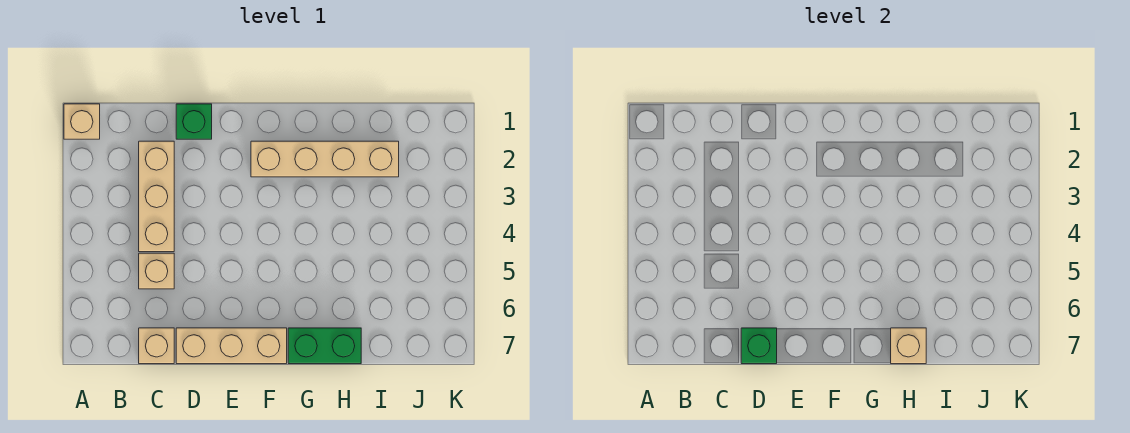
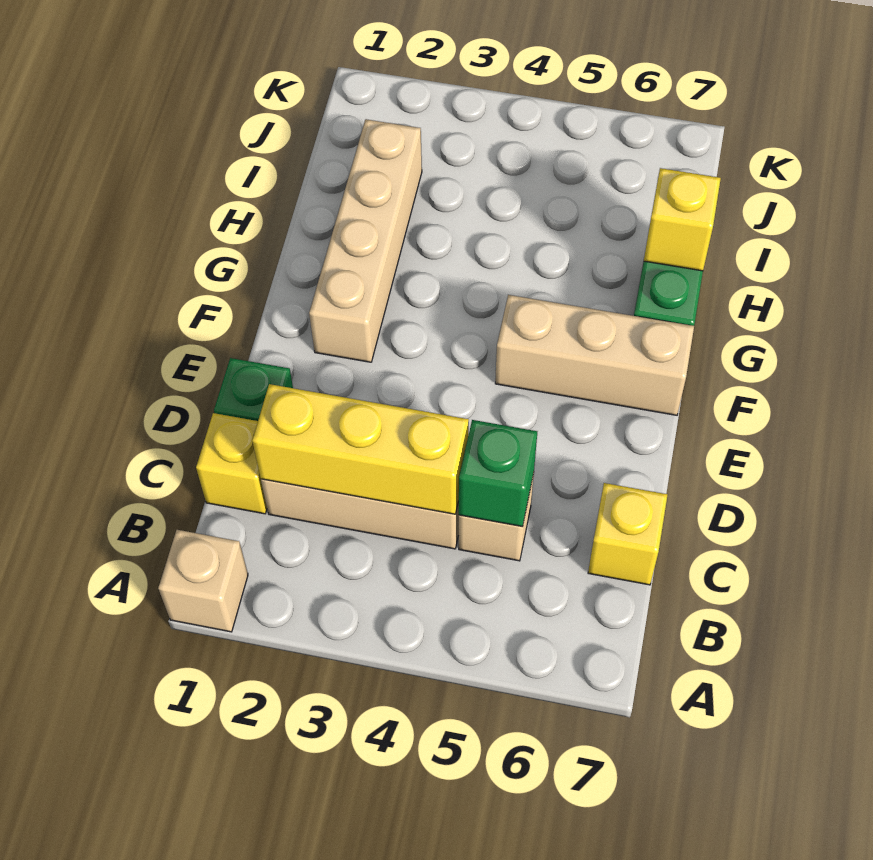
none -> yellow 1x1 brick [196,413,267,514]
none -> yellow 1x3 brick [252,384,469,514]
tan 1x1 brick [139,328,174,364] -> yellow 1x1 brick [588,483,667,585]
tan 1x3 brick [176,328,287,364] -> tan 1x3 brick turned to [495,295,694,415]
green 1x1 brick [741,328,777,364] -> green 1x1 brick moved to [458,420,537,527]
tan 1x1 brick [891,328,926,364] -> yellow 1x1 brick [644,168,721,271]

